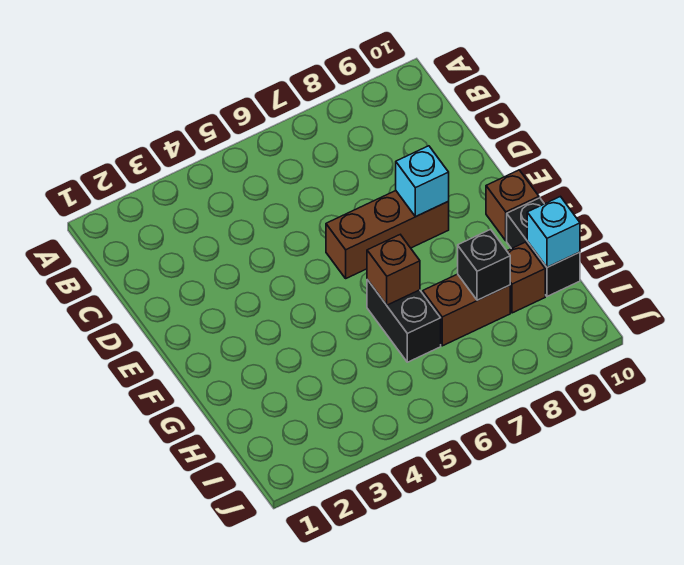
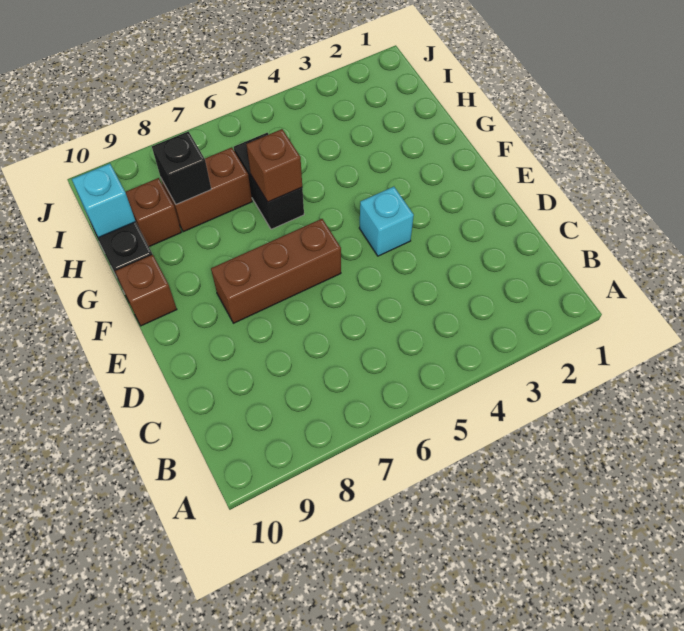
cyan 1x1 brick [396,146,449,217] -> cyan 1x1 brick moved to [359,187,414,256]

